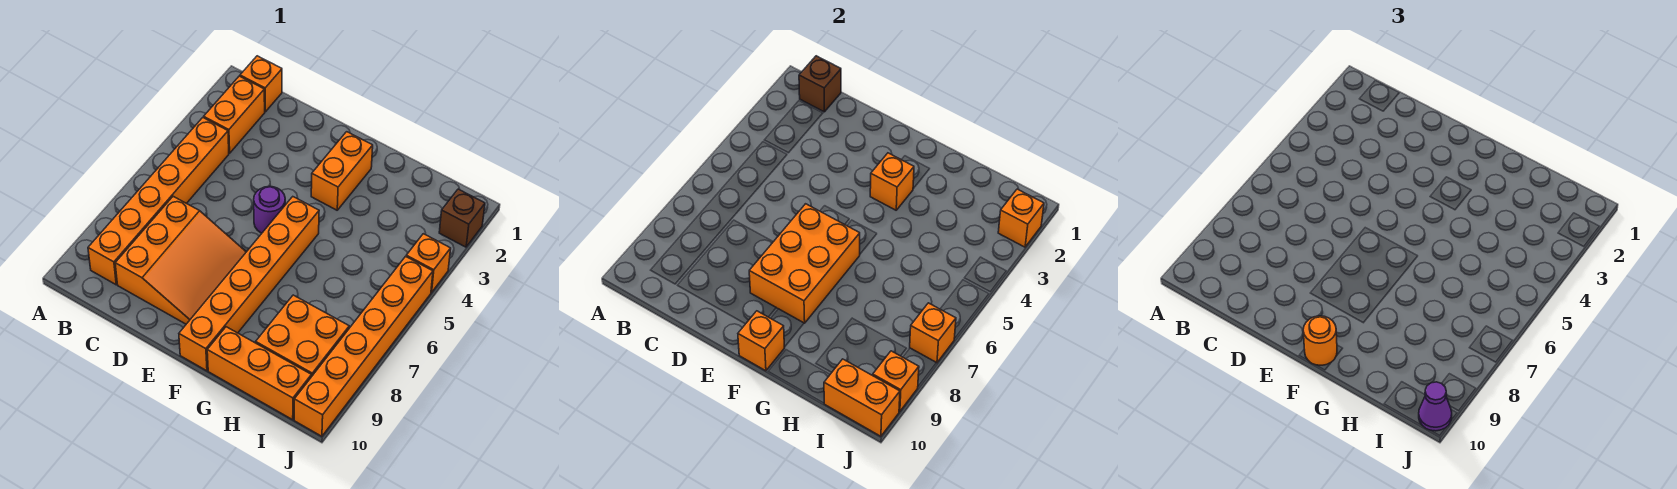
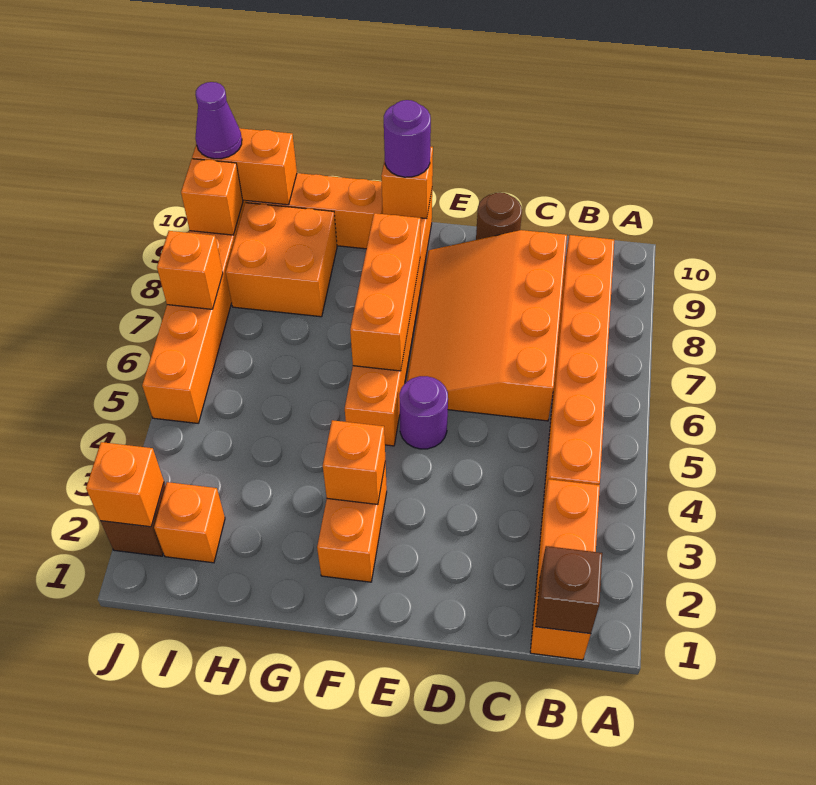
orange 3x3 slope [115,196,246,324] -> orange 3x4 slope [406,230,567,421]
none -> brown 1x1 round brick [476,192,522,240]
orange 2x3 brick [749,204,860,323] -> orange 1x3 brick [350,213,421,371]
orange 1x1 round brick [1303,316,1337,365] -> purple 1x1 round brick [384,100,431,177]
orange 1x1 brick [406,234,451,292] -> orange 1x1 brick moved to [154,482,225,563]

